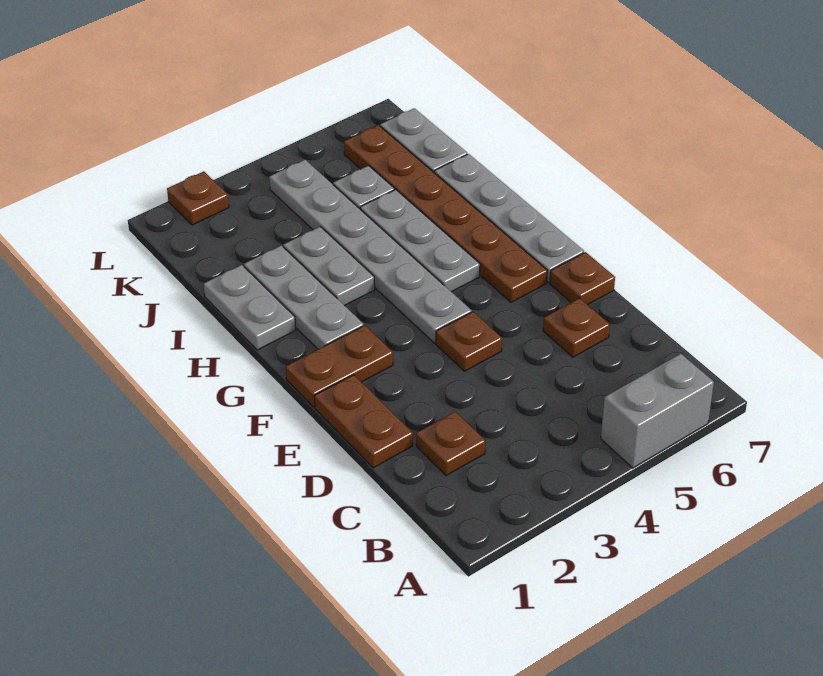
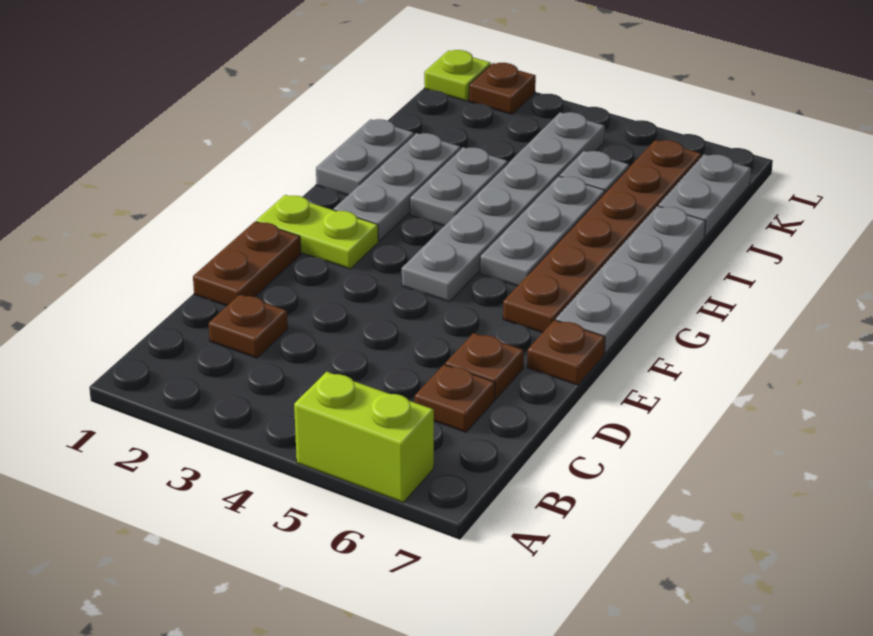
grey 1x2 brick [601,354,714,468] -> lime 1x2 brick [294,372,434,502]
brown 1x1 plate [436,312,502,371] -> brown 1x1 plate moved to [415,365,495,432]
brown 1x2 plate [286,325,393,407] -> lime 1x2 plate [256,195,378,269]
none -> lime 1x1 plate [424,50,491,101]

